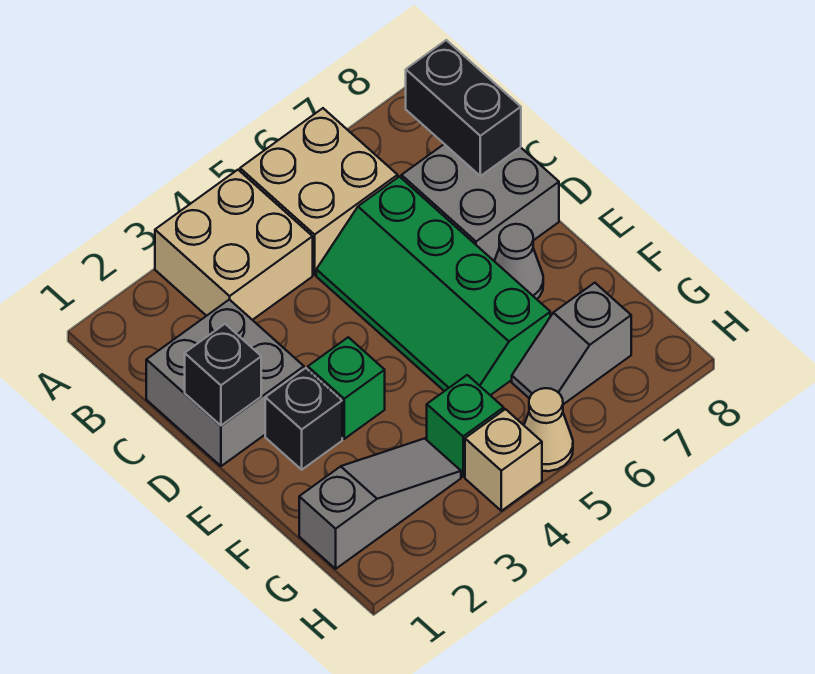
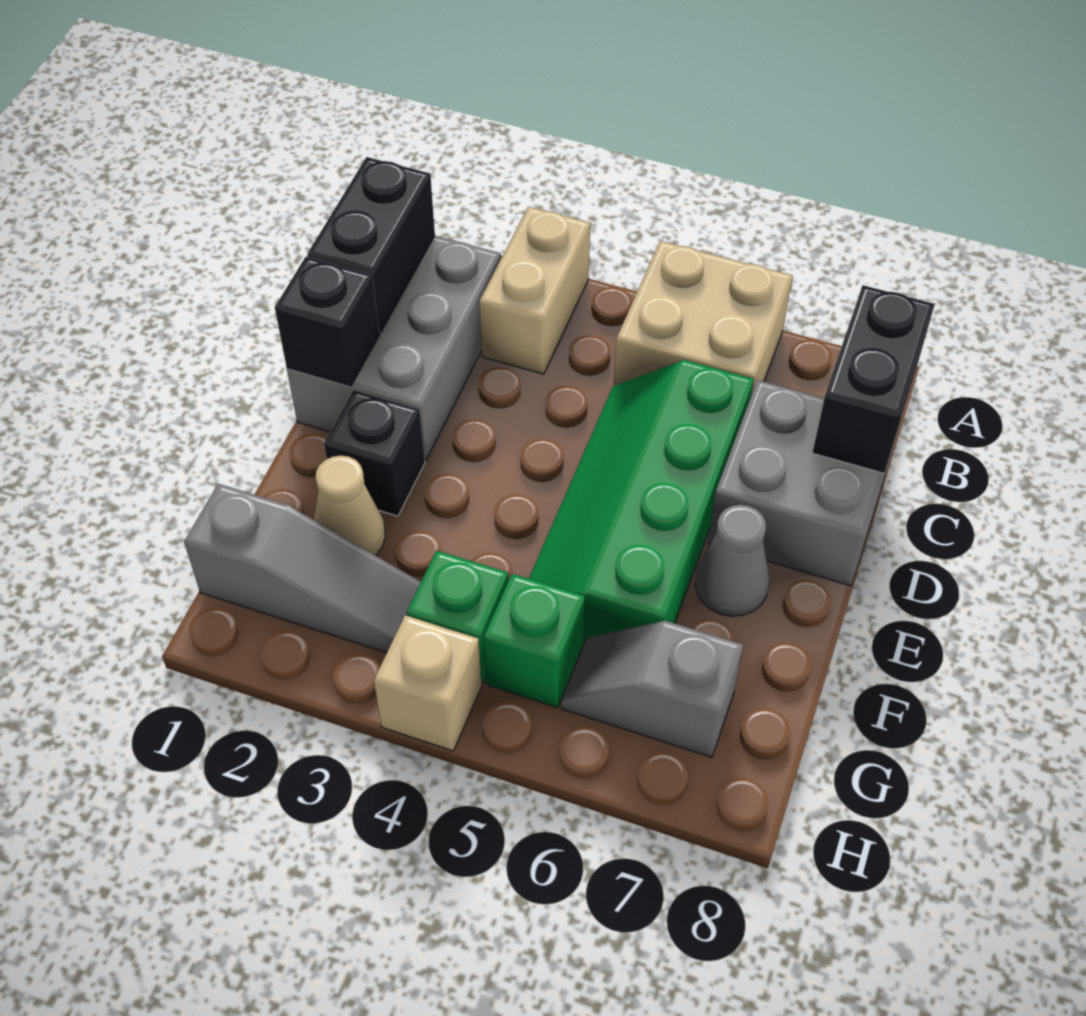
tan 2x2 brick [155,170,313,320] -> tan 1x2 brick [479,207,590,374]
none -> black 1x2 brick [307,157,435,332]
grey 2x2 brick [146,300,304,466] -> grey 2x3 brick [287,236,501,460]
green 1x1 brick [308,337,385,439] -> green 1x1 brick moved to [484,574,585,708]
tan 1x1 cone [524,388,573,471] -> tan 1x1 cone moved to [314,456,385,556]

